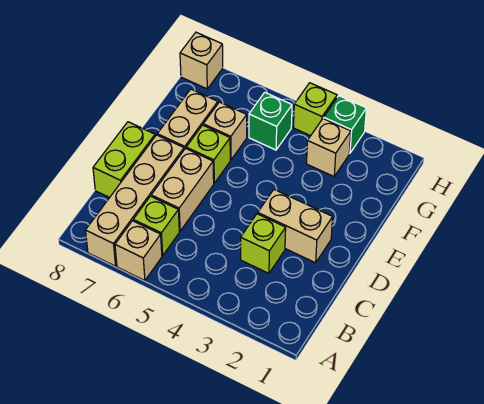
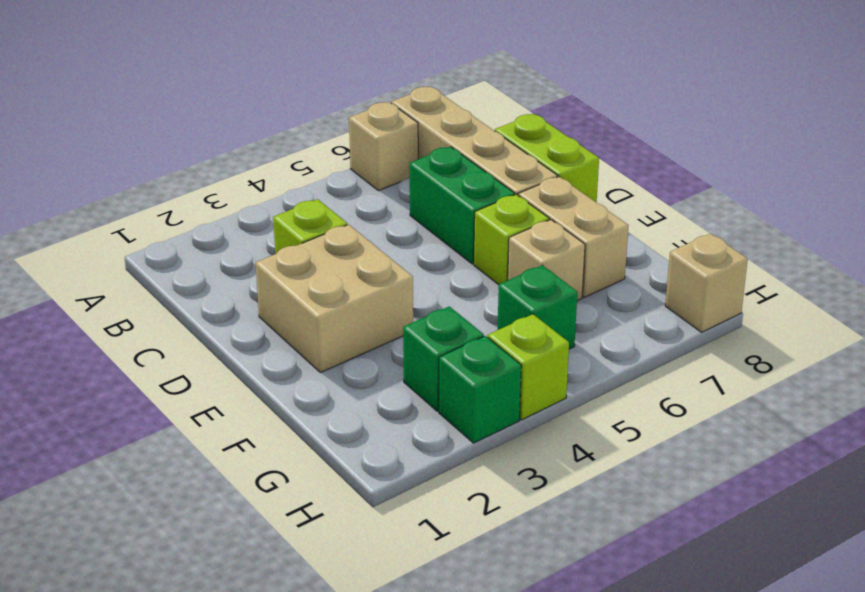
lime 1x1 brick [133,196,179,256] -> none
tan 1x2 brick [151,148,214,231] -> green 1x2 brick [410,147,515,264]
tan 1x2 brick [258,190,333,263] -> tan 2x2 brick [256,225,413,373]
tan 1x1 brick [307,119,351,176] -> green 1x1 brick [403,306,484,411]

